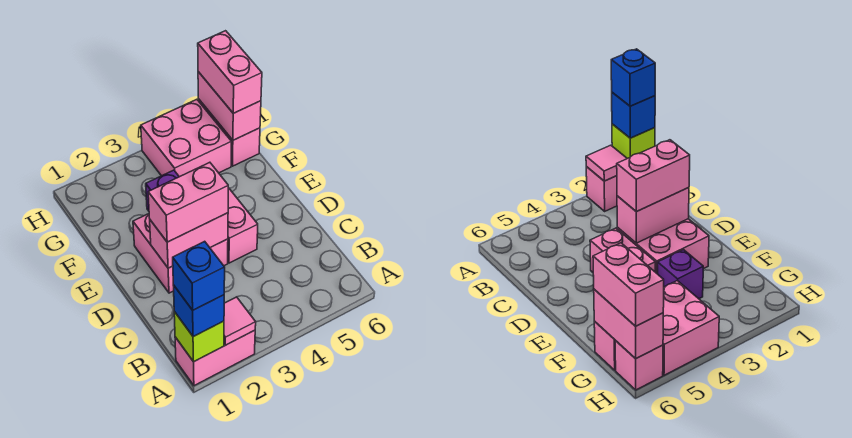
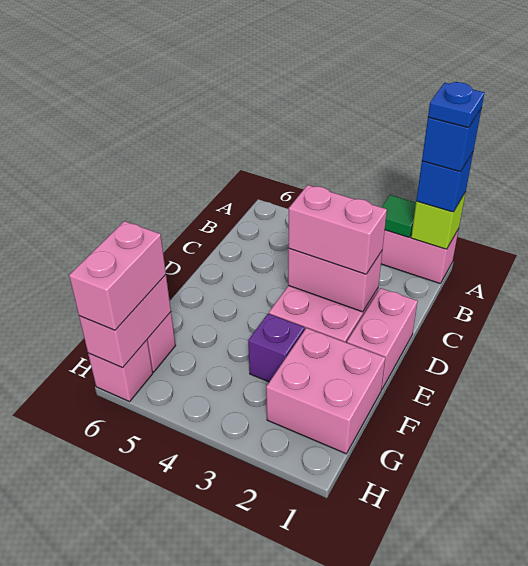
none -> blue 1x1 plate [428,82,484,128]
pink 1x1 tile [224,297,256,345] -> green 1x1 tile [382,195,416,237]
pink 1x2 brick [228,188,258,263] -> pink 1x2 brick moved to [347,288,417,390]
pink 2x2 brick [141,99,231,177] -> pink 2x2 brick moved to [266,328,385,454]

